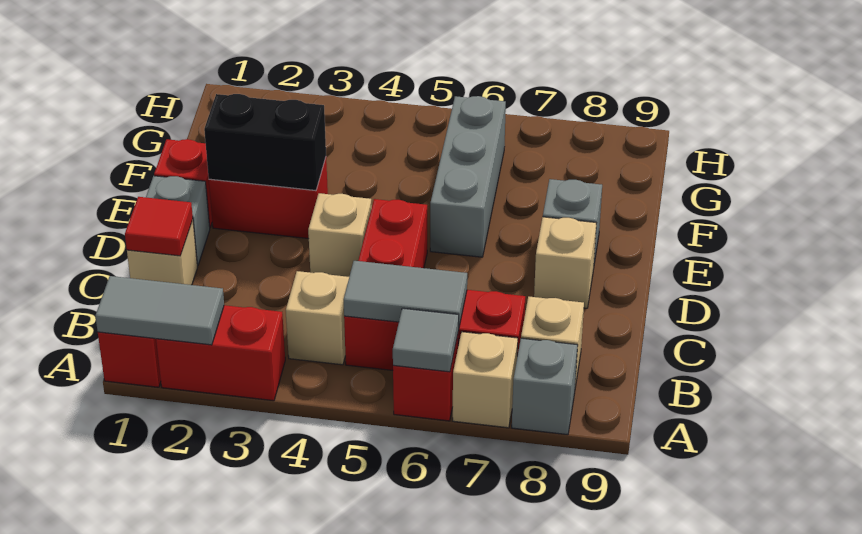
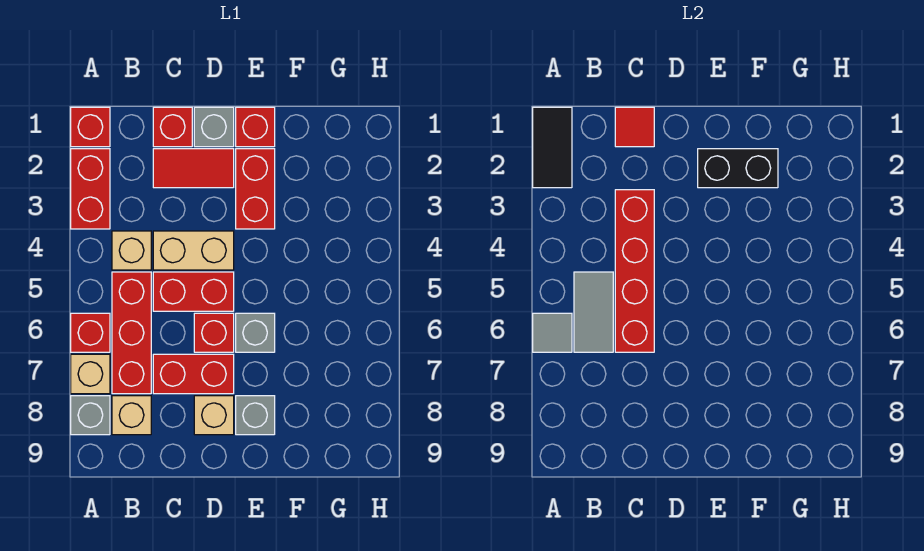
grey 1x2 tile [95,276,224,345] -> black 1x2 tile [533,107,572,188]
tan 1x1 brick [127,220,197,285] -> red 1x1 brick [153,107,192,147]
none -> red 1x2 tile [153,149,234,188]
none -> red 1x4 brick [615,190,654,352]
none -> red 1x2 brick [153,354,234,394]
tan 1x1 brick [308,193,372,277] -> tan 1x2 brick [153,231,234,270]
none -> red 1x1 brick [194,313,234,352]
black 1x2 brick [204,94,326,191] -> black 1x2 brick turned to [698,149,778,188]
grey 1x3 brick [430,96,506,257] -> grey 1x1 brick [236,313,275,352]

